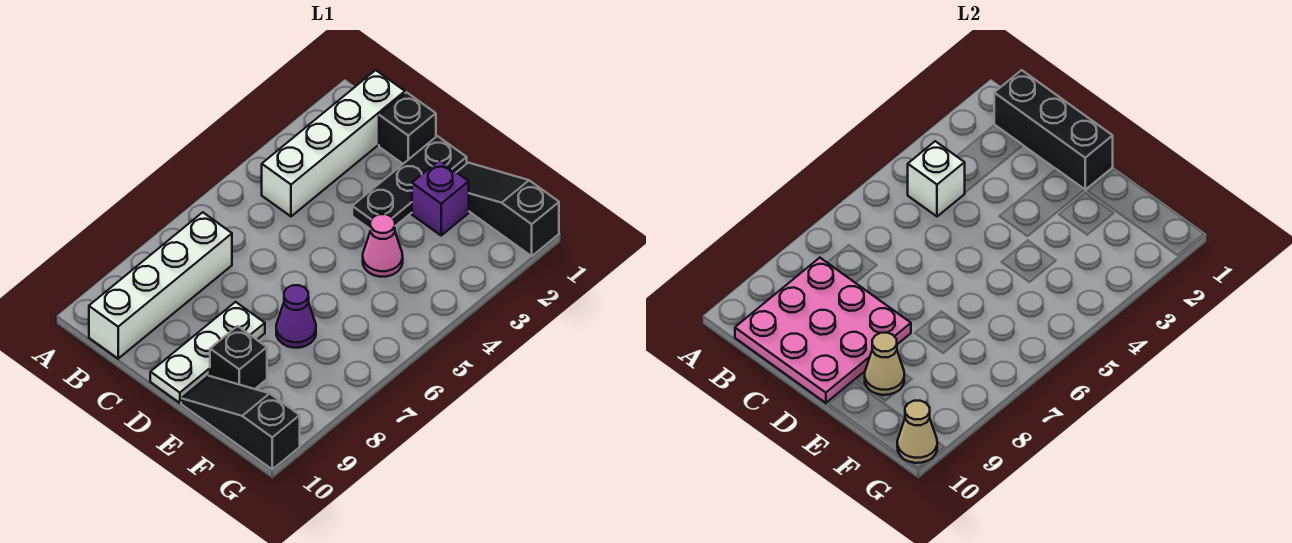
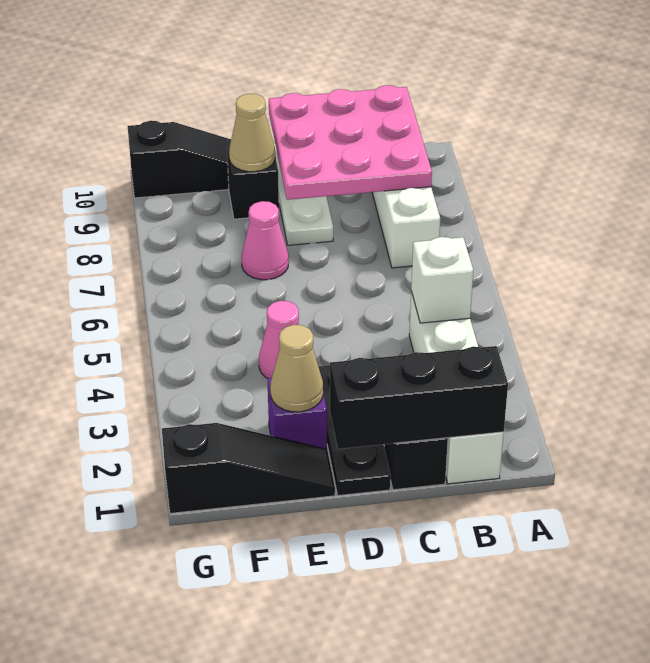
purple 1x1 cone [276,285,316,348] -> pink 1x1 cone [242,201,288,280]
tan 1x1 cone [897,401,937,463] -> tan 1x1 cone moved to [270,325,323,412]

